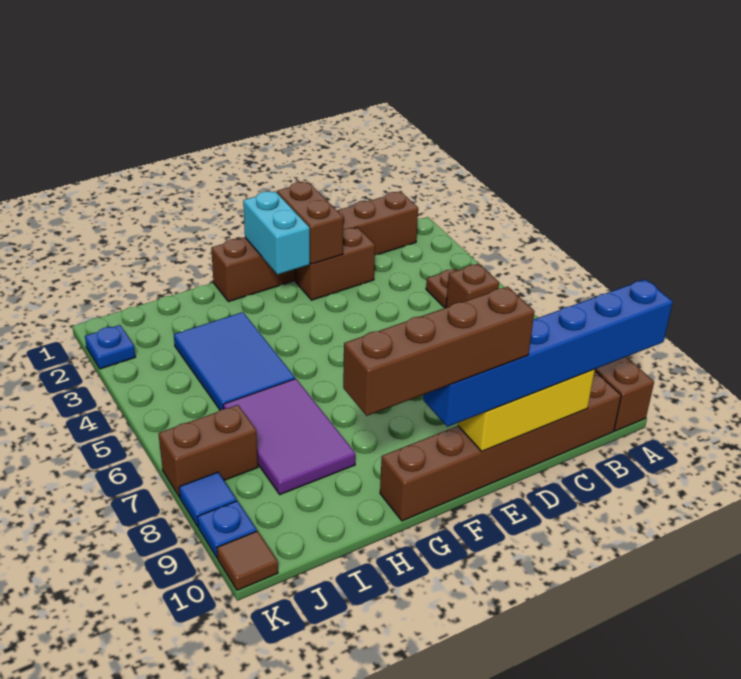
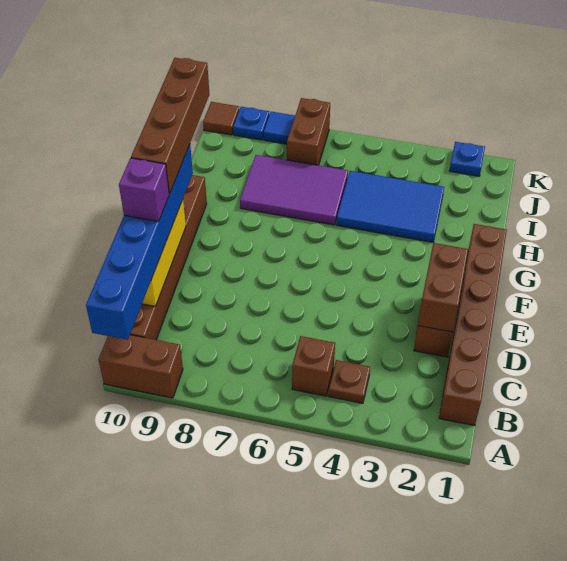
none -> purple 1x1 brick [119,158,169,221]
brown 1x2 brick [277,182,343,264] -> brown 1x2 brick turned to [418,243,468,332]
cyan 1x2 brick [243,191,310,275] -> none

